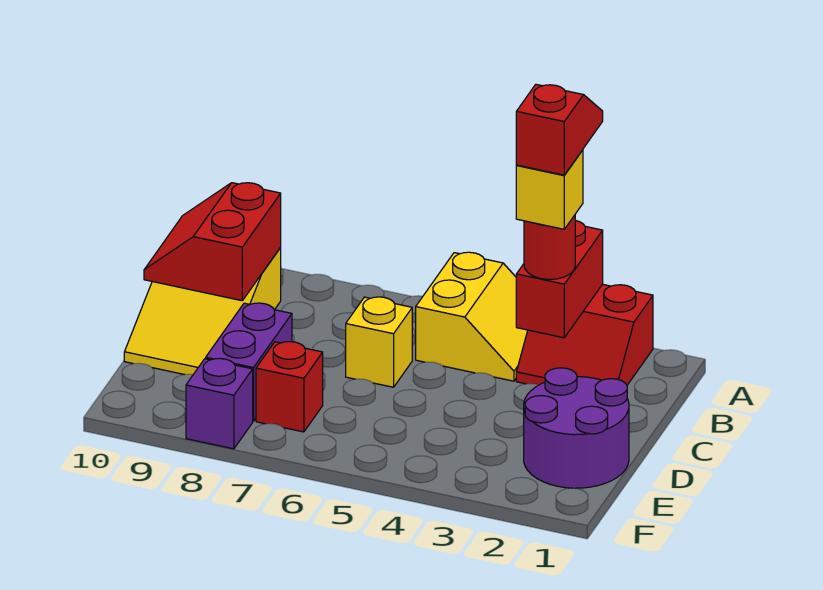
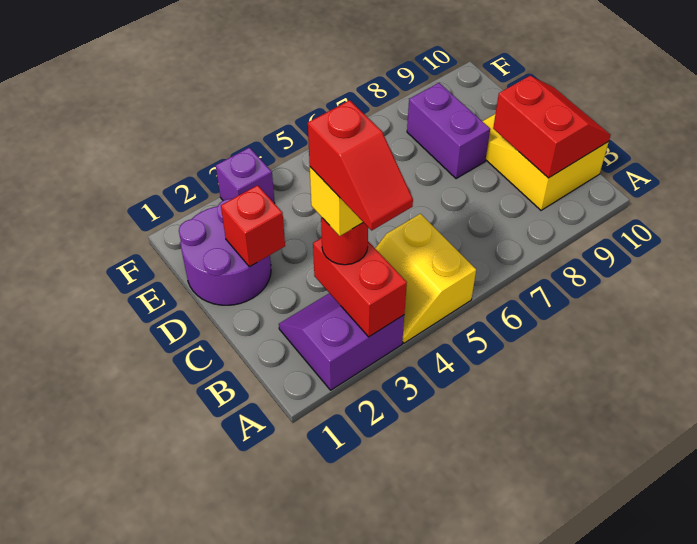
red 2x2 slope [516,284,653,385] -> purple 2x2 slope [279,293,404,390]
yellow 1x1 brick [346,297,412,387] -> none
red 1x1 brick [256,342,323,432] -> red 1x1 brick moved to [221,185,285,267]
purple 1x1 brick [186,358,253,449] -> purple 1x1 brick moved to [216,147,275,204]

